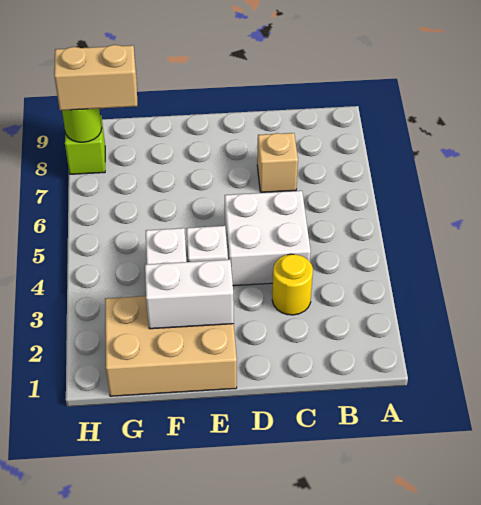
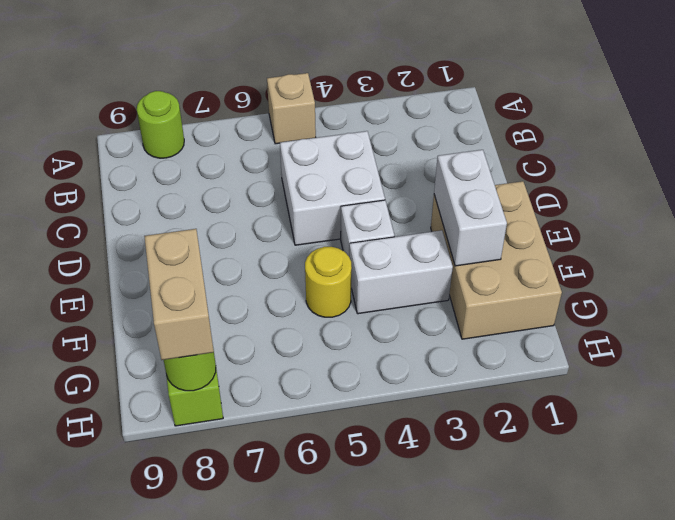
none -> lime 1x1 round brick [137,91,184,158]
yellow 1x1 round brick [272,254,313,315] -> yellow 1x1 round brick moved to [305,247,352,317]
tan 1x1 brick [257,133,298,192] -> tan 1x1 brick moved to [267,73,316,144]

